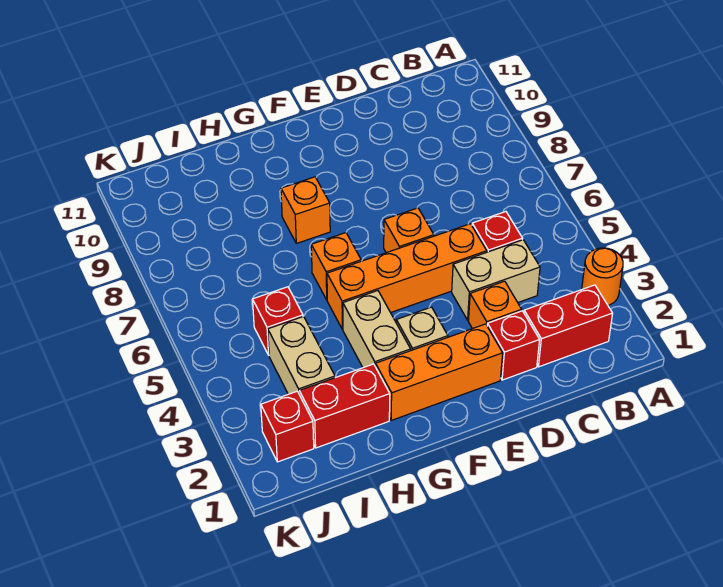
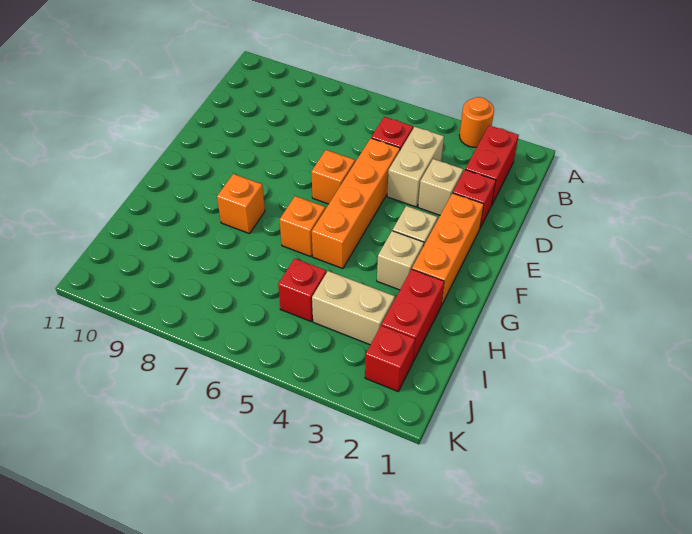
orange 1x1 brick [468,281,522,329] -> tan 1x1 brick [418,159,463,215]
tan 1x2 brick [343,291,411,368] -> tan 1x1 brick [377,231,424,290]

